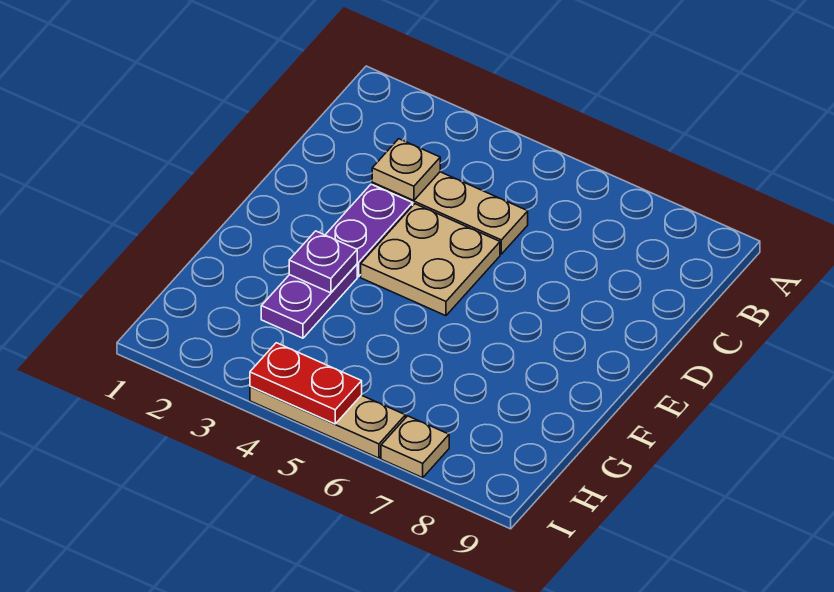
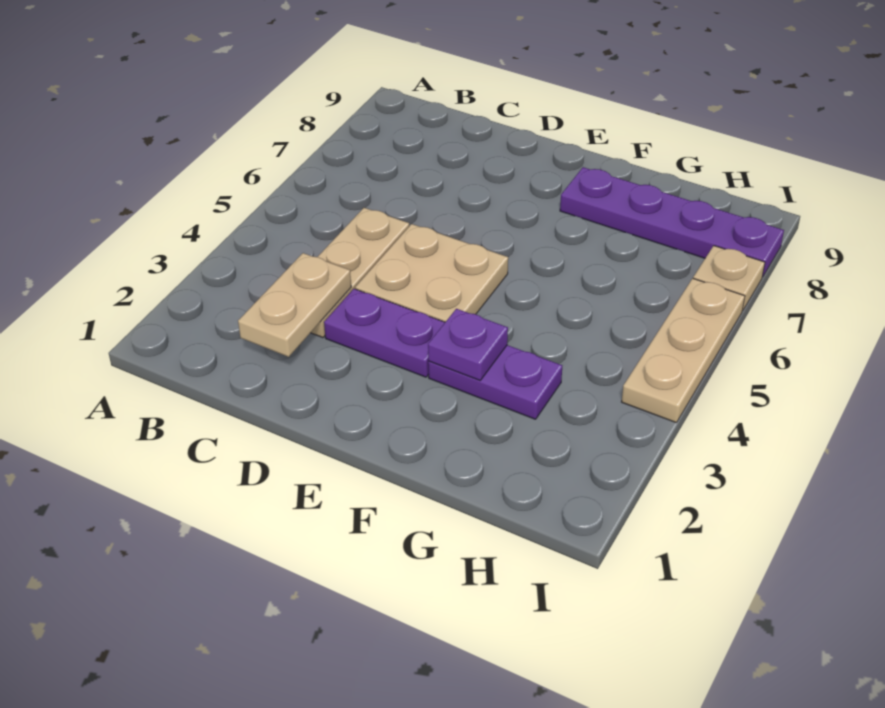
tan 1x1 plate [372,139,440,201] -> tan 1x2 plate [238,253,351,357]
none -> purple 1x4 plate [560,167,784,277]
red 1x2 plate [250,343,362,424] -> none

